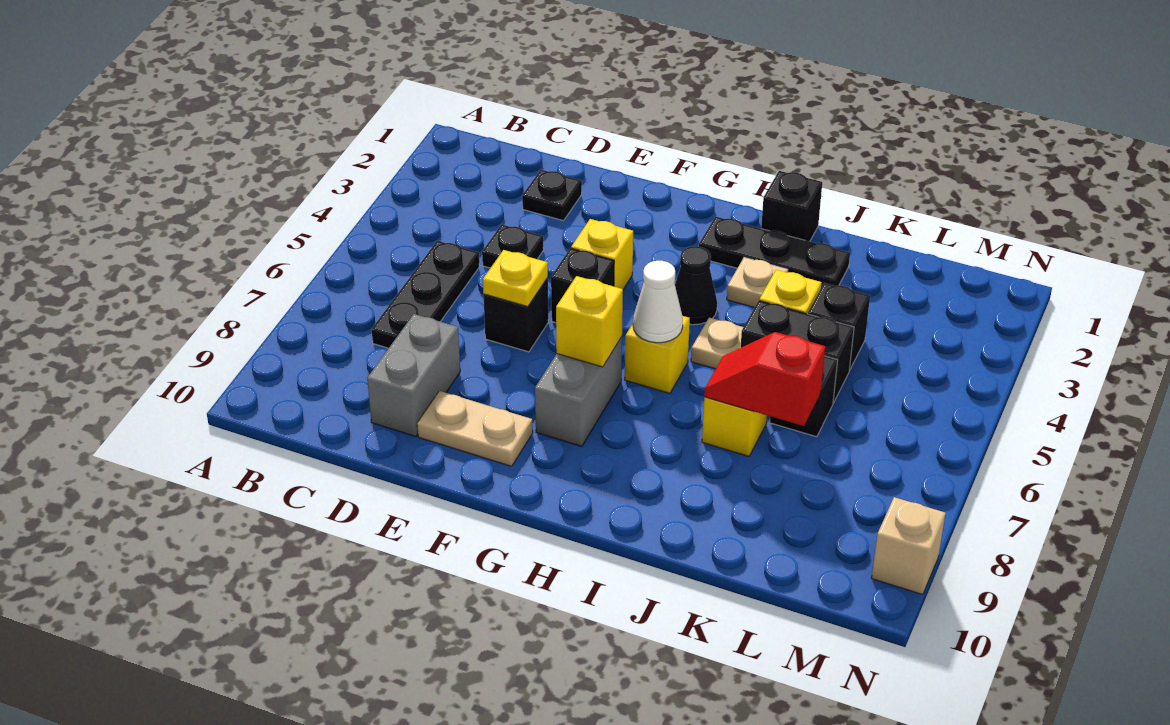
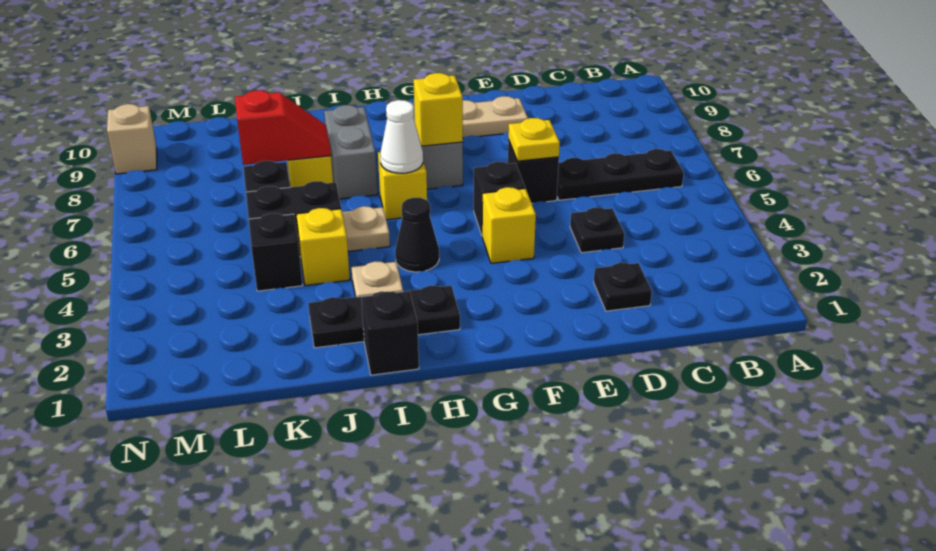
black 1x3 plate [372,241,480,348] -> black 1x3 plate turned to [557,149,684,200]
grey 1x2 brick [367,314,460,436] -> grey 1x2 brick moved to [324,105,378,199]

